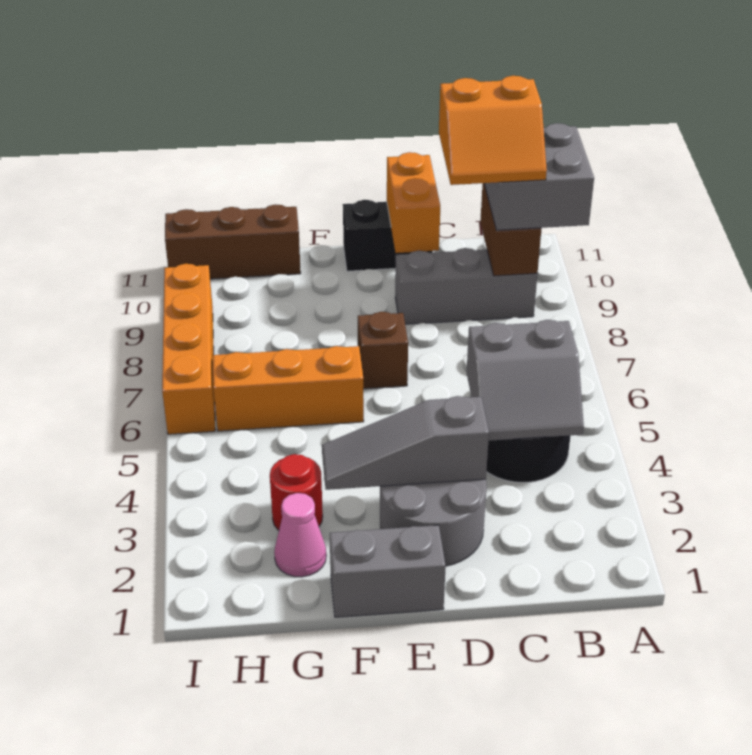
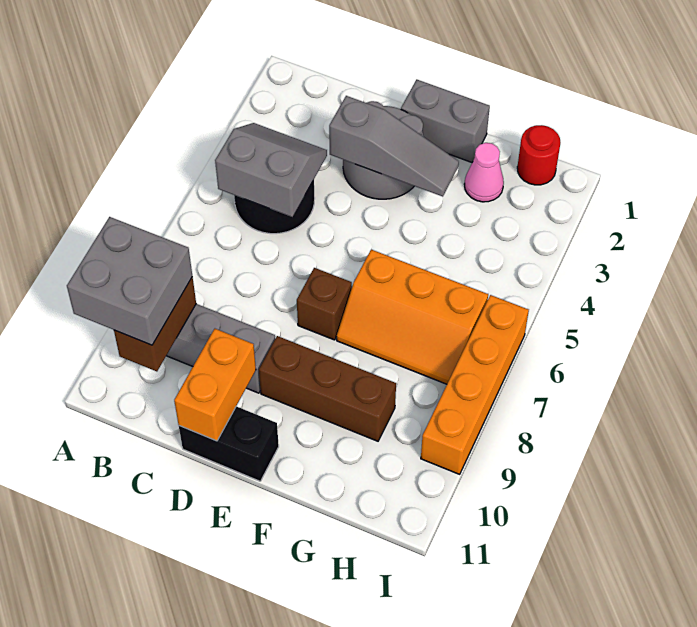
orange 2x2 slope [439,76,547,185] -> none
red 1x1 round brick [270,454,323,530] -> red 1x1 round brick moved to [517,125,561,185]
brown 1x3 brick [165,204,301,279] -> brown 1x3 brick moved to [259,336,396,441]

